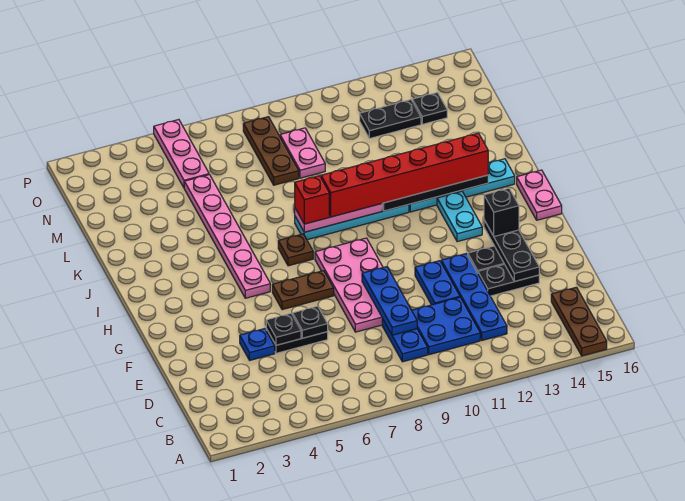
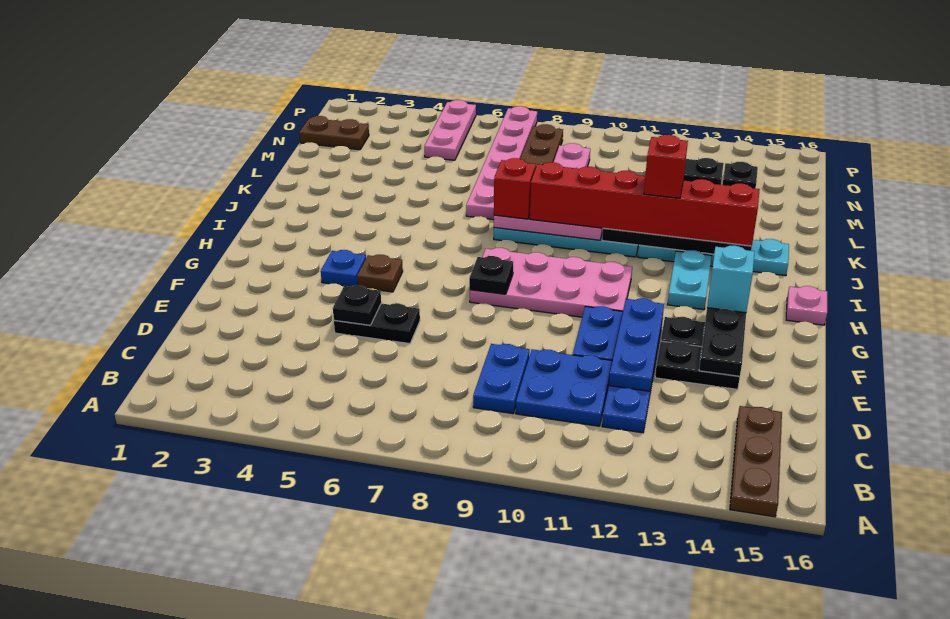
blue 1x3 plate [362,267,417,335] -> blue 1x3 plate moved to [609,298,664,391]
blue 1x1 plate [240,329,275,360] -> blue 1x1 plate moved to [321,250,366,286]
black 1x1 plate [293,306,328,338] -> black 1x1 plate moved to [469,256,513,294]
pink 2x4 plate [315,238,383,332] -> pink 2x4 plate turned to [470,248,632,317]
brown 1x2 plate [272,271,334,310] -> brown 1x2 plate moved to [299,116,369,150]
black 1x1 brick [484,188,519,236] -> cyan 1x1 brick [707,246,754,313]
pink 1x6 plate [184,175,270,298] -> pink 1x6 plate moved to [466,106,537,220]
pink 1x2 plate [517,170,562,220] -> pink 1x1 plate [786,286,827,325]
brown 1x1 plate [278,234,313,266] -> brown 1x1 plate moved to [357,255,403,292]
none -> red 1x1 brick [644,135,688,198]

